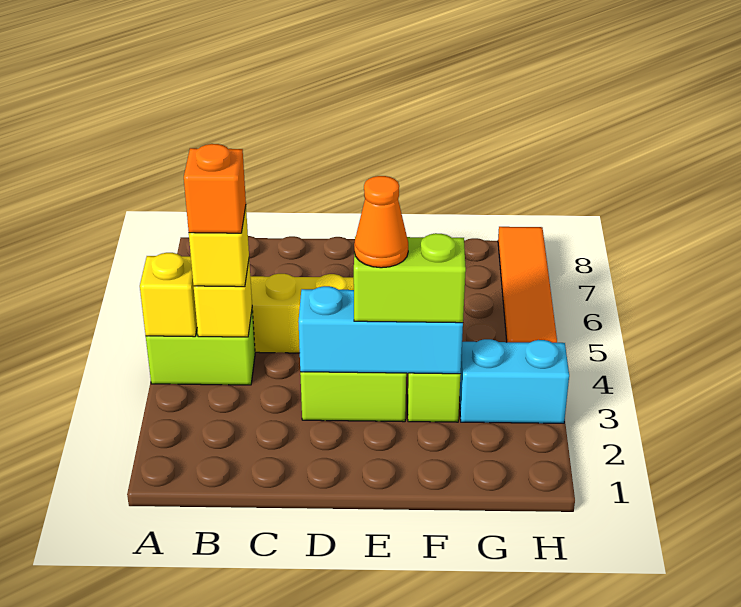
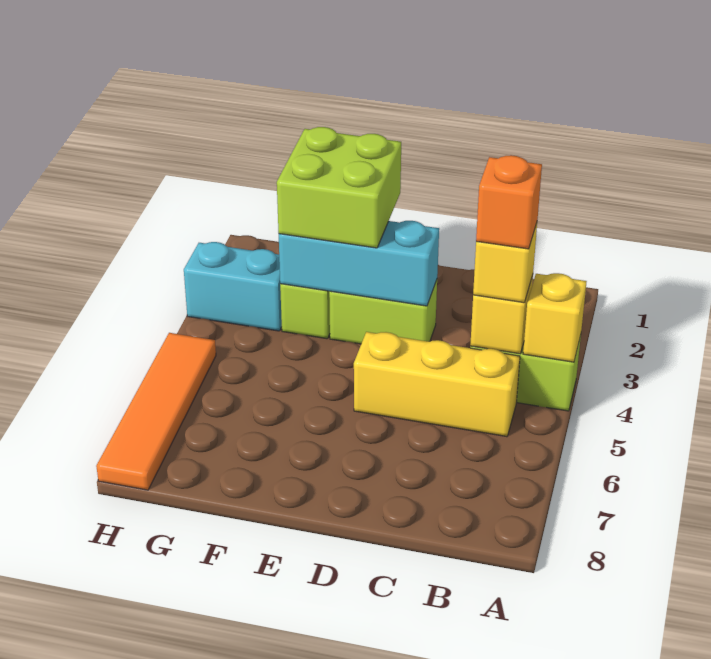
lime 1x2 brick [354,233,466,323] -> lime 2x2 brick [277,127,401,248]
orange 1x1 cone [354,176,408,268] -> none

